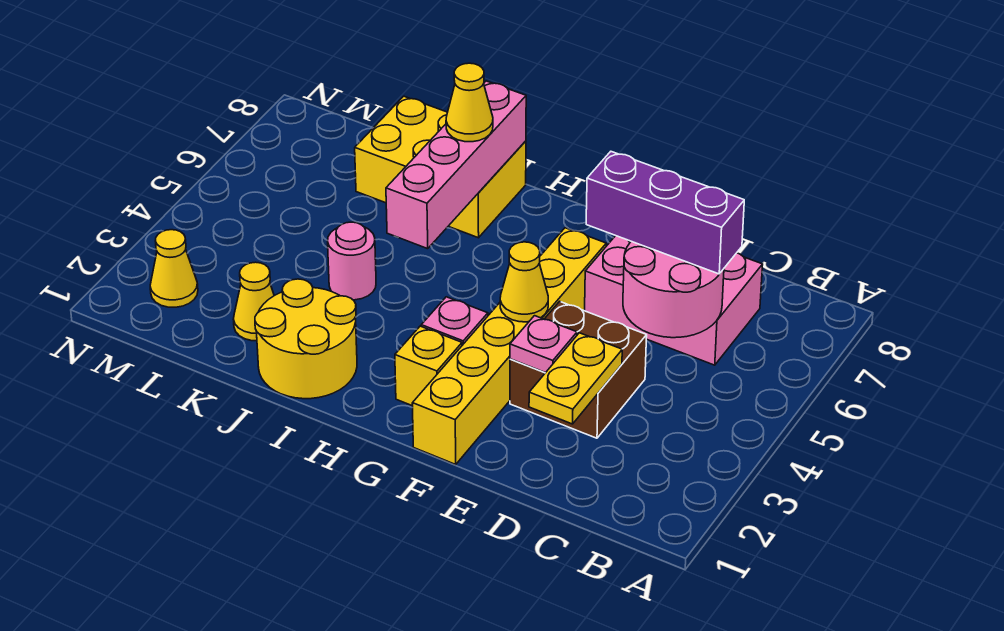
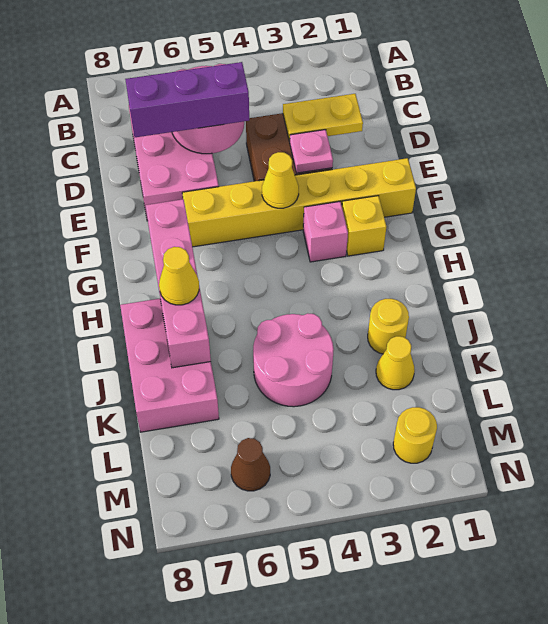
purple 1x3 brick [586,152,744,274] -> purple 1x3 brick turned to [125,62,249,137]
yellow 2x2 round brick [255,279,357,399] -> yellow 1x1 round brick [368,299,409,354]
pink 1x4 brick [386,81,526,249] -> pink 1x4 brick turned to [146,199,211,368]
yellow 2x3 brick [355,96,526,238] -> pink 2x3 brick [120,299,219,432]
pink 1x1 round brick [328,222,376,300] -> pink 2x2 round brick [253,313,334,407]
yellow 1x1 cone [150,230,198,307] -> yellow 1x1 round brick [393,407,437,463]
none -> brown 1x1 cone [231,438,270,491]

